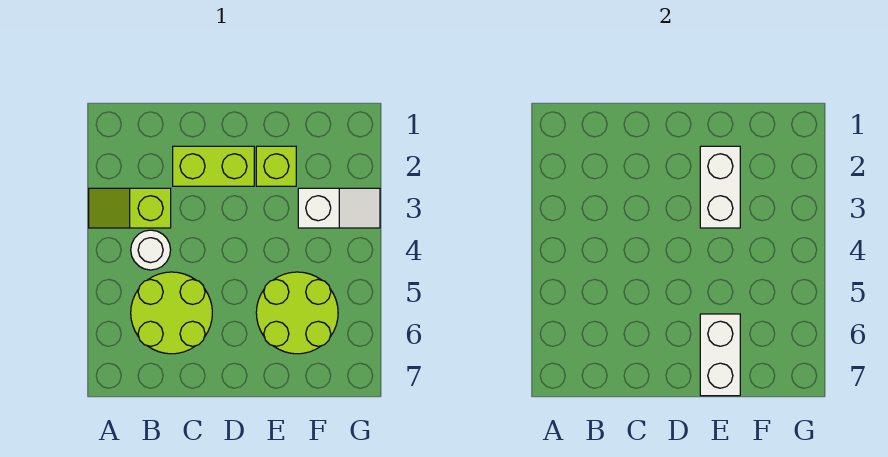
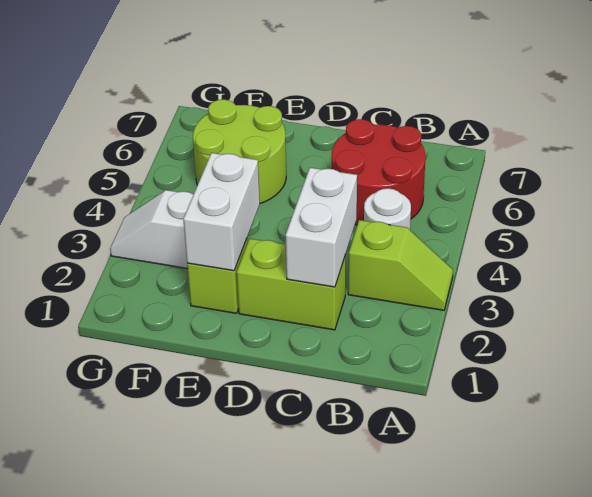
lime 2x2 round brick [131,272,212,354] -> red 2x2 round brick [332,119,425,225]
white 1x2 brick [700,314,740,396] -> white 1x2 brick moved to [286,168,357,287]

